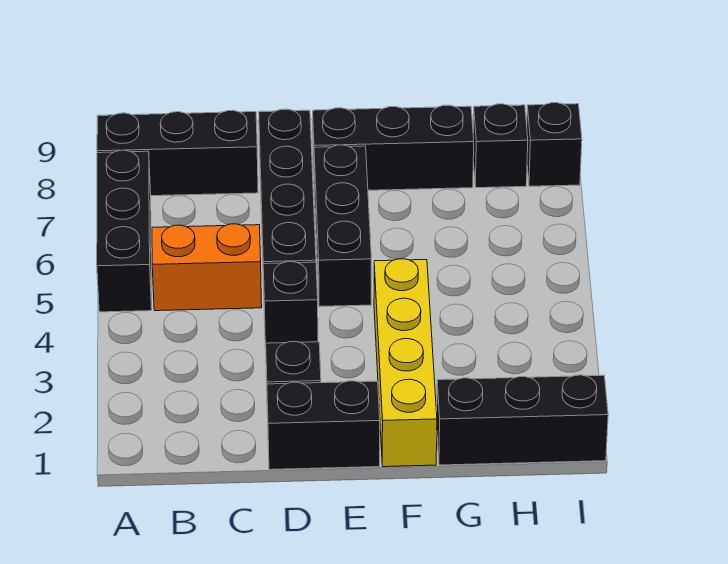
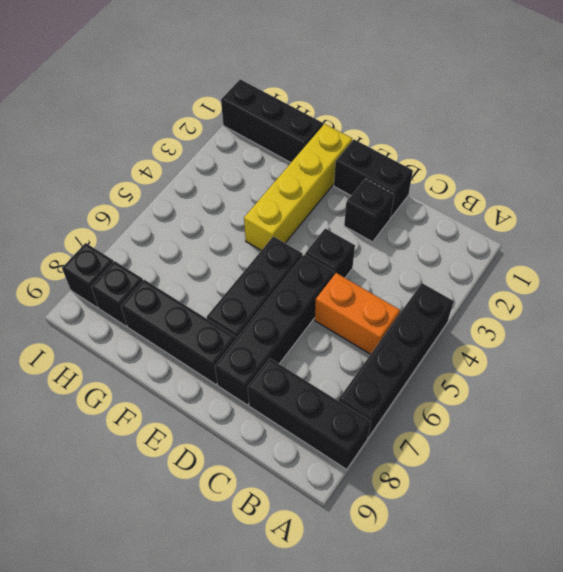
black 1x3 brick [97,150,152,312] -> black 1x4 brick [338,283,454,438]

